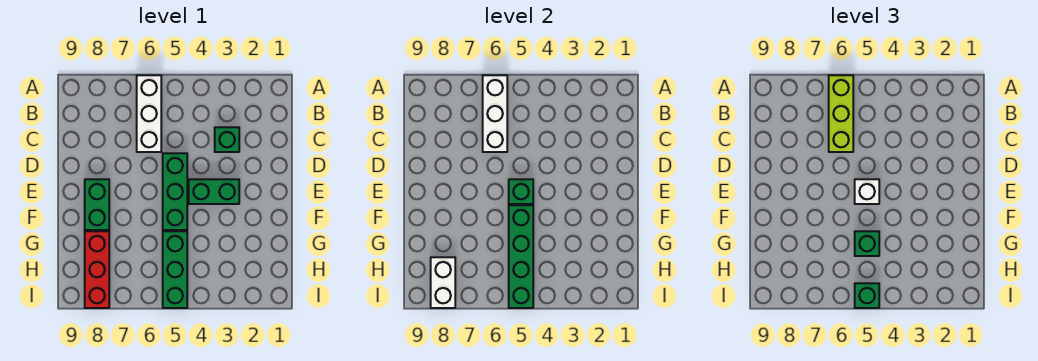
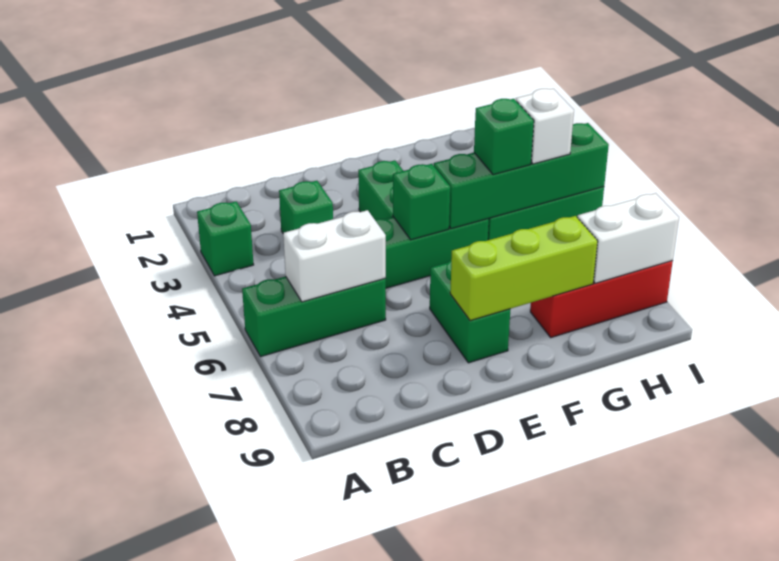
white 1x3 brick [137,75,161,152] -> green 1x3 brick [242,276,386,357]
white 1x3 brick [483,75,507,152] -> white 1x2 brick [283,210,386,302]
lime 1x3 brick [829,75,853,152] -> lime 1x3 brick moved to [450,216,598,321]
white 1x1 brick [855,179,879,204] -> white 1x1 brick moved to [516,89,574,164]
green 1x2 brick [85,179,109,230] -> green 1x2 brick turned to [430,261,510,363]
green 1x1 brick [855,283,879,308] -> green 1x1 brick moved to [197,201,254,276]

